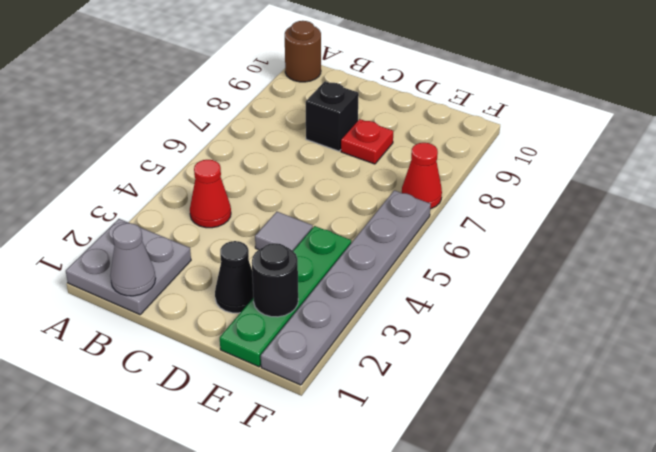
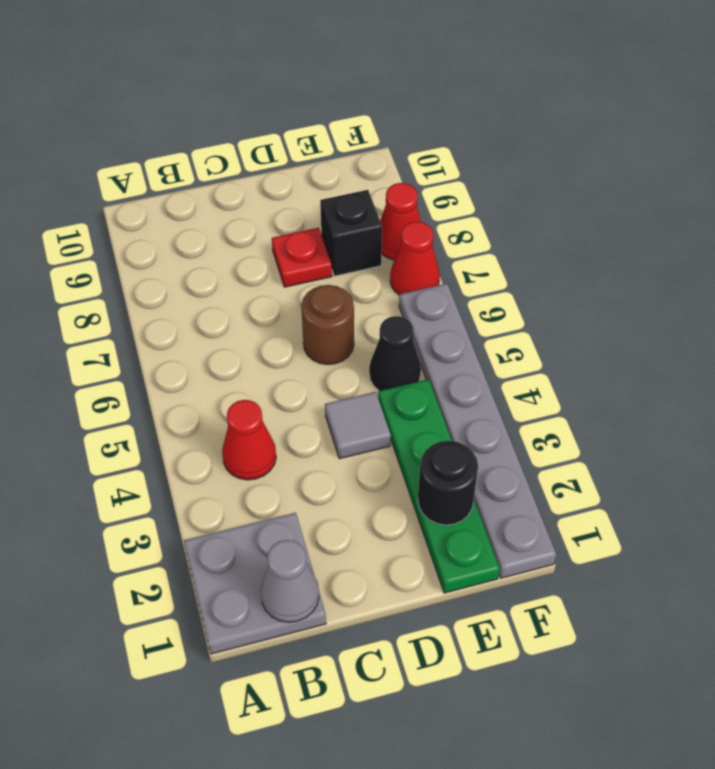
brown 1x1 round brick [285,21,321,82] -> brown 1x1 round brick moved to [301,285,354,365]
black 1x1 brick [306,81,359,151] -> black 1x1 brick moved to [320,190,382,276]
black 1x1 cone [215,241,253,313] -> black 1x1 cone moved to [369,316,421,391]
none -> red 1x1 cone [380,183,421,260]

